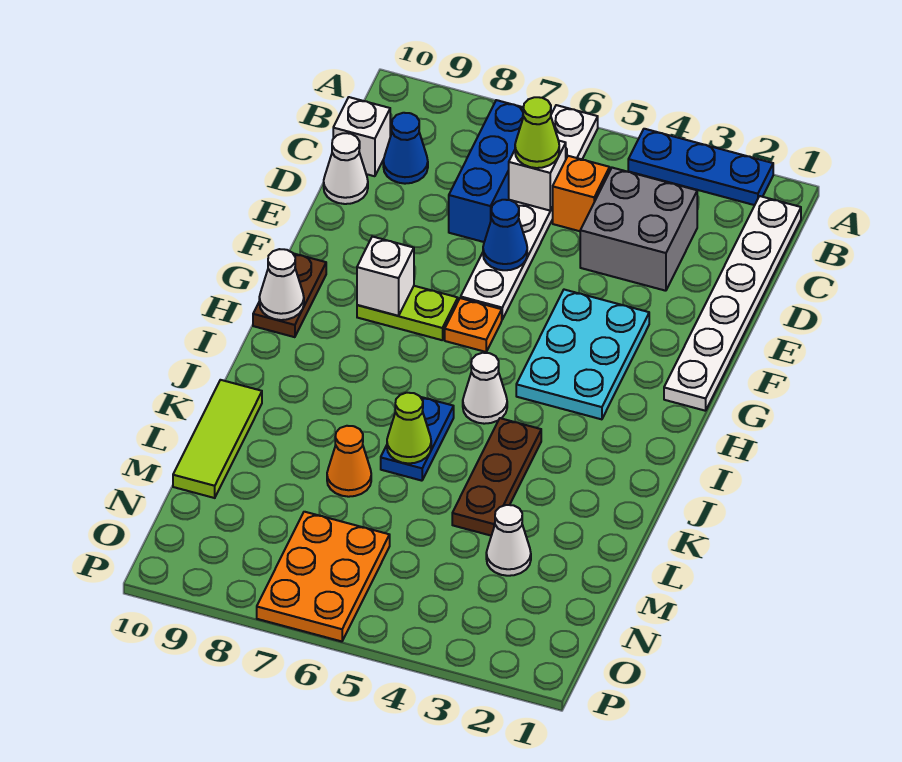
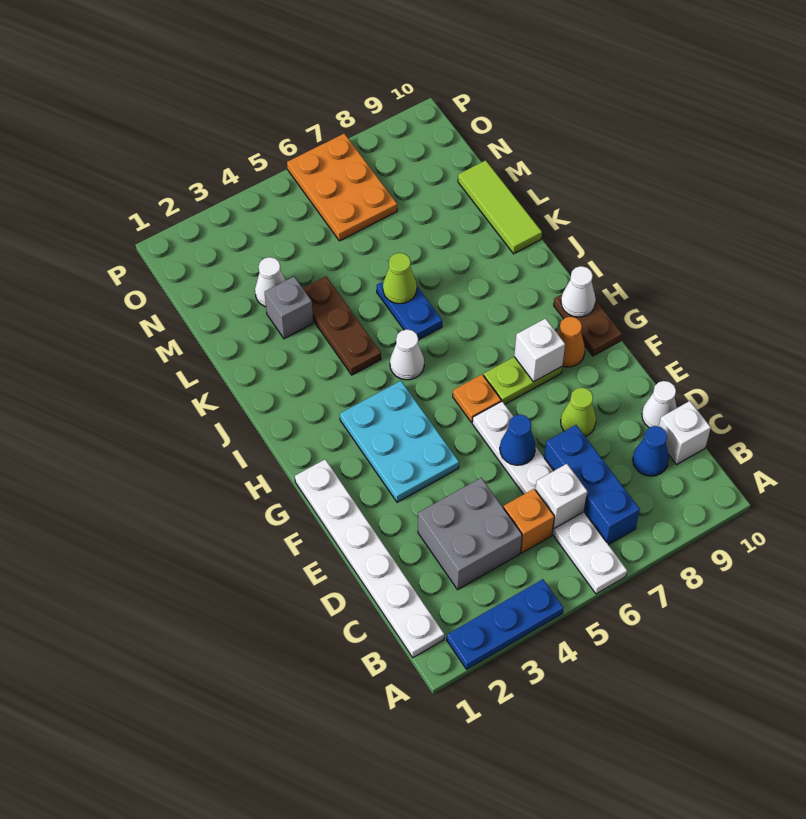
lime 1x1 cone [515,97,559,168] -> lime 1x1 cone moved to [561,387,596,436]
none -> grey 1x1 brick [265,277,313,339]
orange 1x1 cone [327,426,371,497] -> orange 1x1 cone moved to [557,317,585,367]

